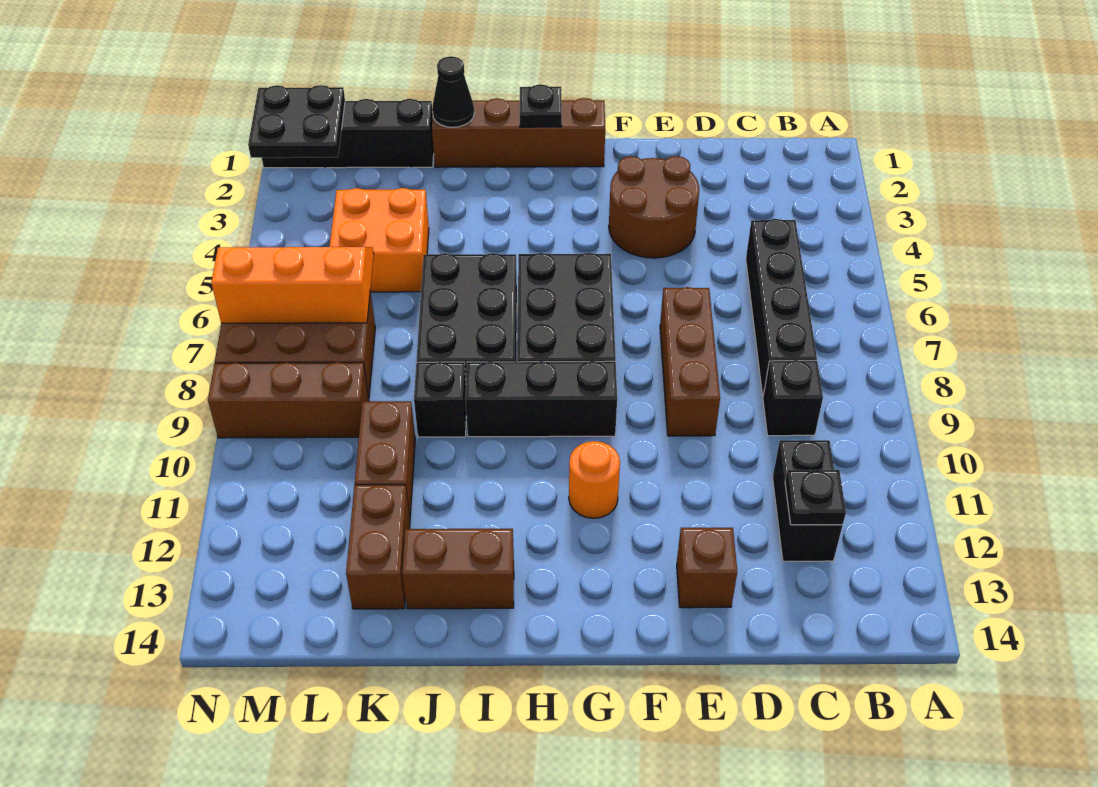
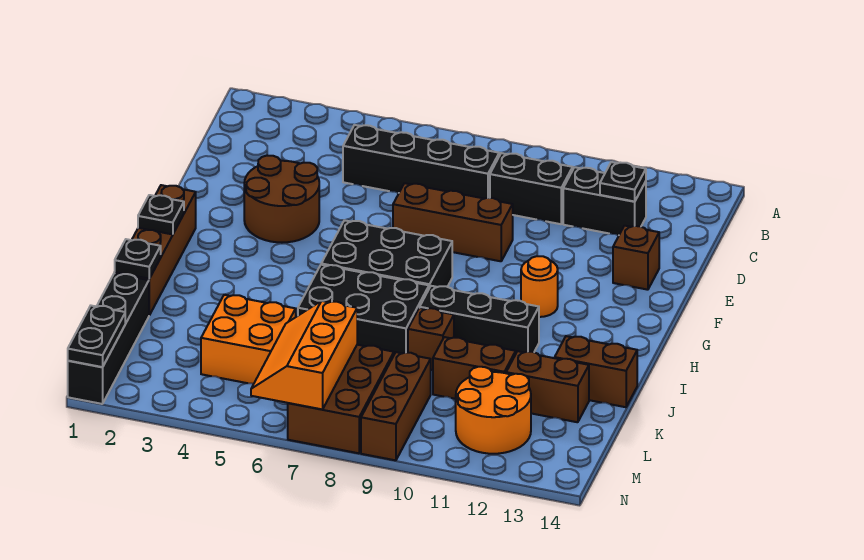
black 1x1 brick [763,361,823,436] -> black 1x2 brick [490,153,573,224]
black 1x3 brick [465,361,617,437] -> black 1x3 brick turned to [420,286,539,353]
brown 1x2 brick [402,529,514,609] -> brown 1x2 brick turned to [555,336,637,407]
black 1x1 cone [432,56,474,127] -> black 1x1 plate [115,239,161,279]
black 1x1 brick [414,362,466,437] -> brown 1x1 brick [408,308,454,370]
none -> orange 2x2 round brick [456,367,531,454]
black 2x2 plate [248,85,345,158] -> black 1x2 plate [68,306,125,367]

